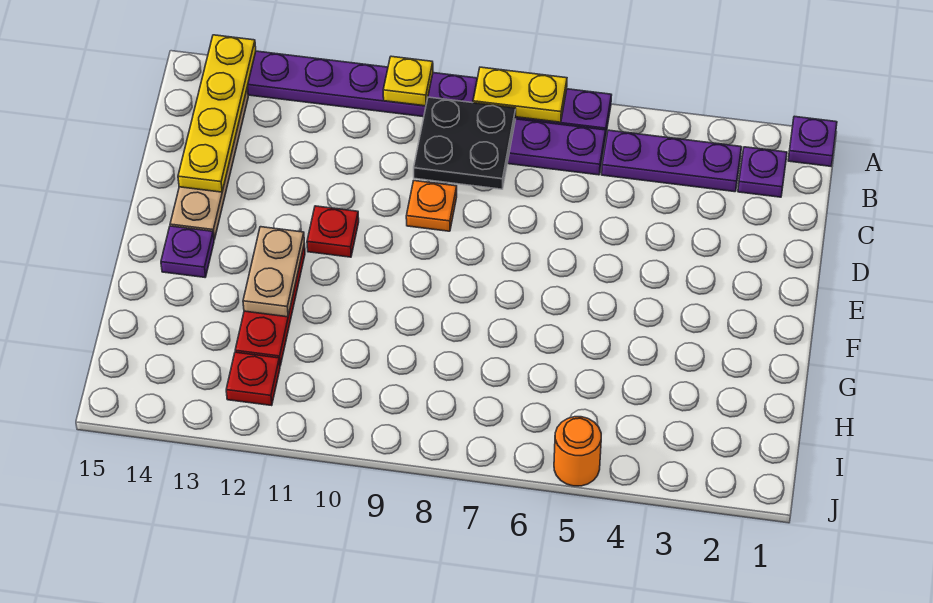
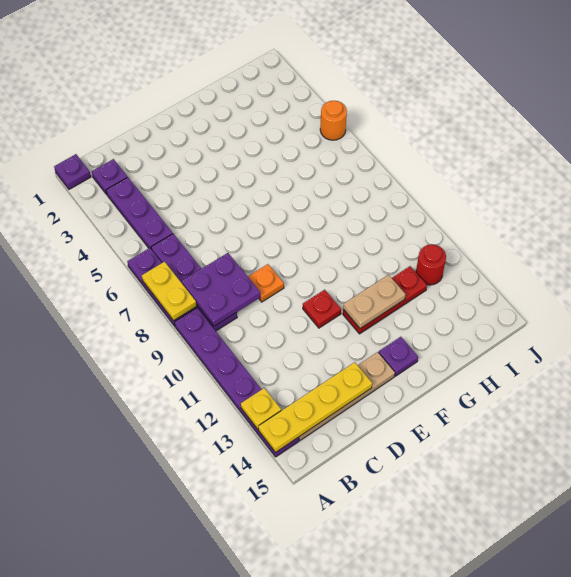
yellow 1x1 plate [383,56,433,106] -> yellow 1x1 plate moved to [241,388,281,429]
black 2x2 plate [414,97,516,189] -> purple 2x2 plate [182,253,260,326]
red 1x1 plate [226,352,280,406] -> red 1x1 round brick [416,244,446,285]

